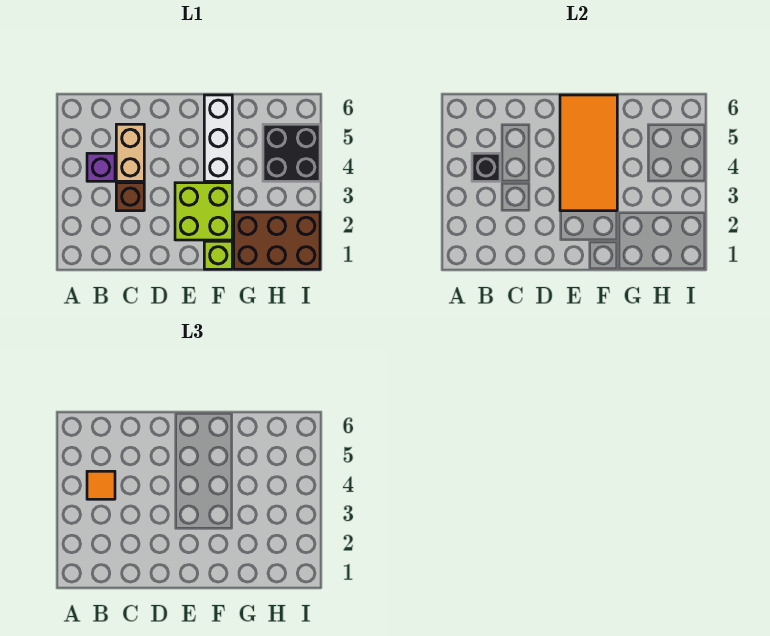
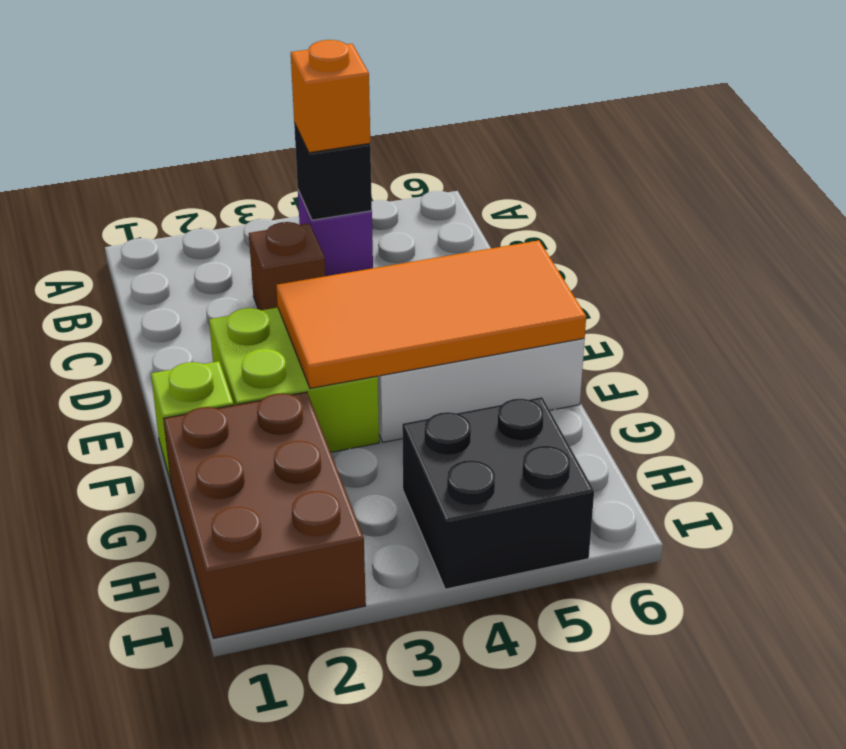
orange 1x1 tile [87,471,115,499] -> orange 1x1 brick [291,40,370,153]
tan 1x2 brick [116,124,144,181] -> none

